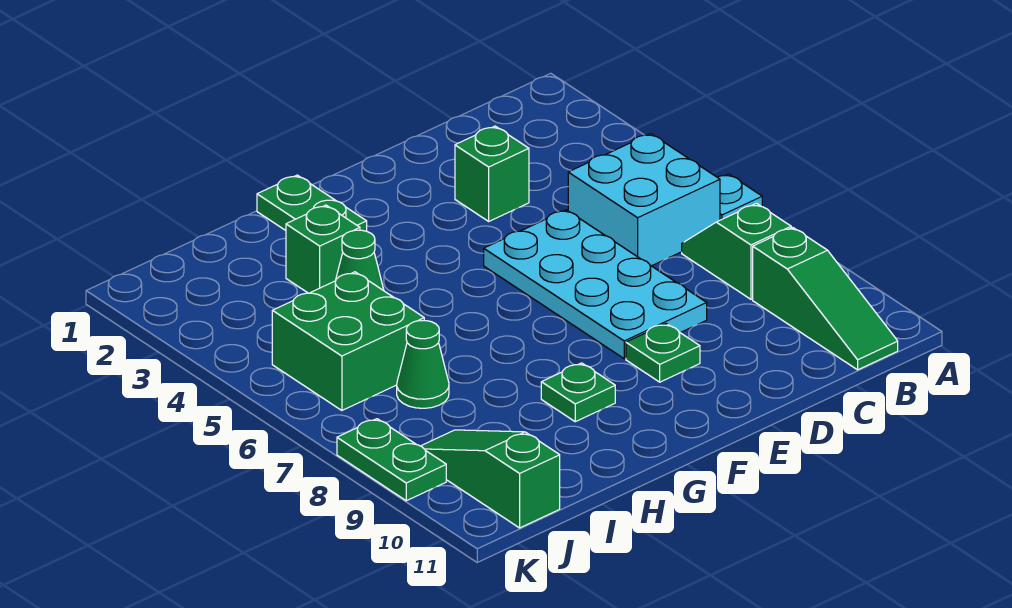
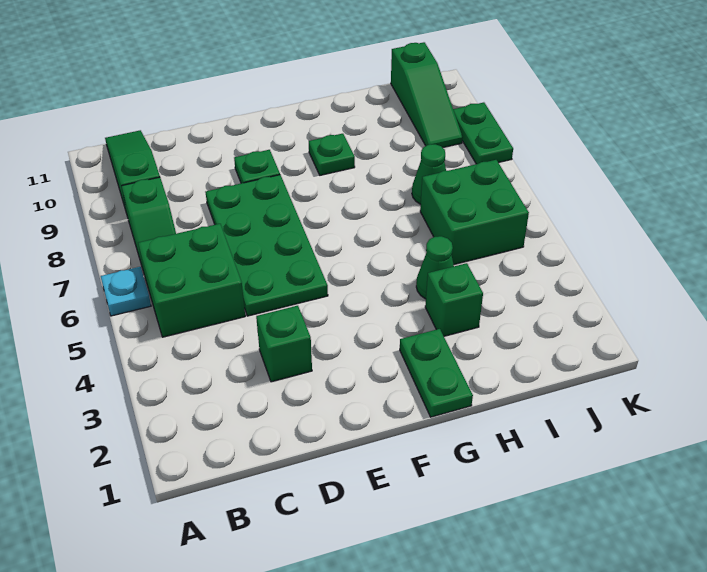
cyan 2x2 brick [568,134,720,266] -> green 2x2 brick [138,224,245,337]
cyan 2x4 plate [484,210,707,359] -> green 2x4 plate [206,175,328,316]

